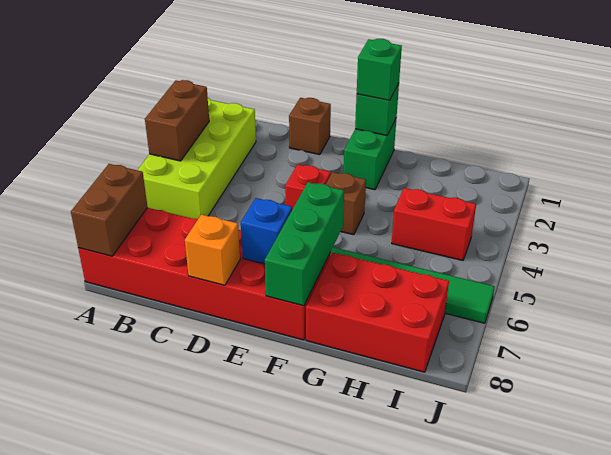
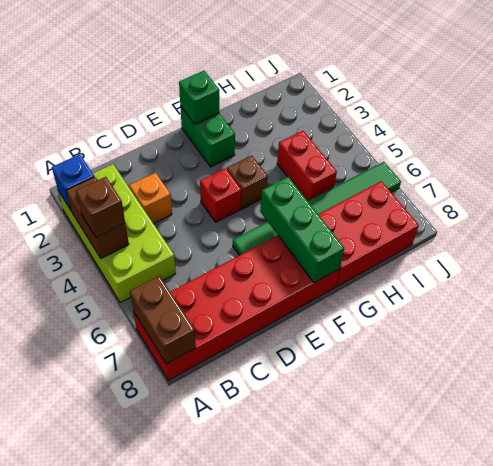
brown 1x1 brick [289,98,331,155] -> brown 1x1 brick moved to [76,177,125,237]
orange 1x1 brick [185,214,240,285] -> orange 1x1 brick moved to [129,173,172,224]
blue 1x1 brick [241,198,292,264] -> blue 1x1 brick moved to [52,154,94,210]
green 1x1 brick [357,39,402,100] -> none
red 1x2 brick [392,188,476,260] -> red 1x2 brick turned to [277,131,337,201]

